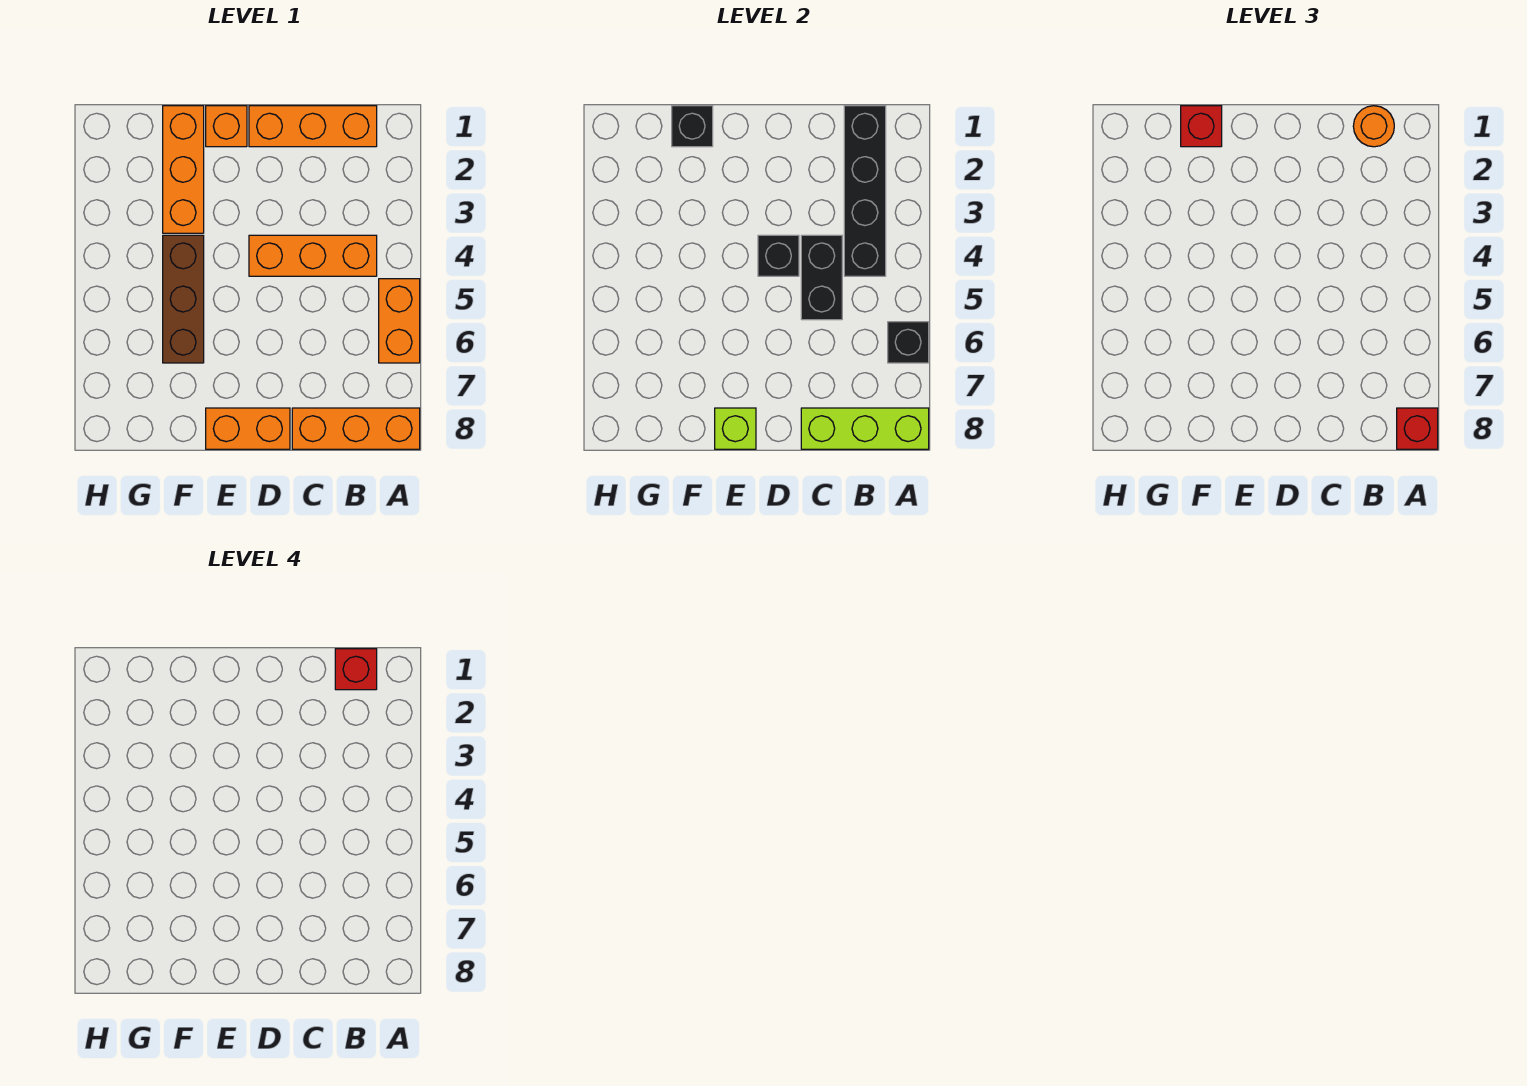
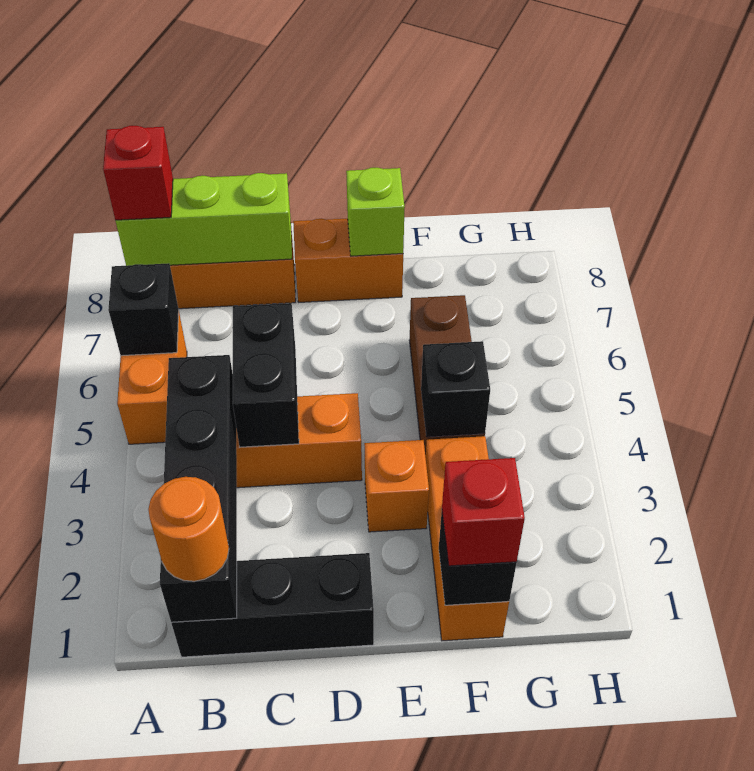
orange 1x3 brick [249,106,377,147] -> black 1x3 brick [171,553,374,657]
red 1x1 brick [335,649,377,690] -> none
black 1x1 brick [758,235,799,276] -> black 1x1 brick moved to [421,341,490,437]
orange 1x1 brick [206,106,247,147] -> orange 1x1 brick moved to [364,440,429,532]

